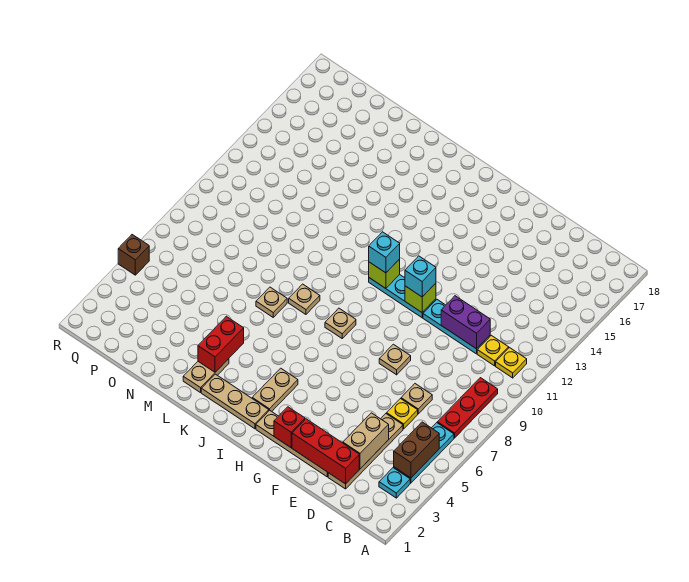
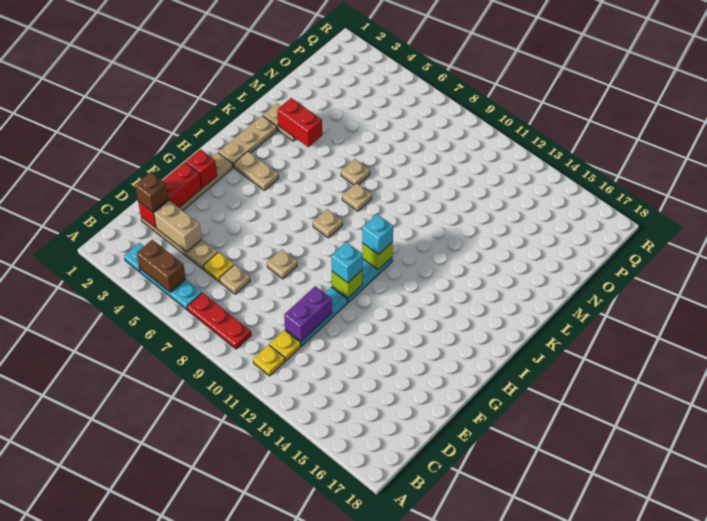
brown 1x1 brick [118,235,149,275] -> brown 1x1 brick moved to [135,172,168,212]

